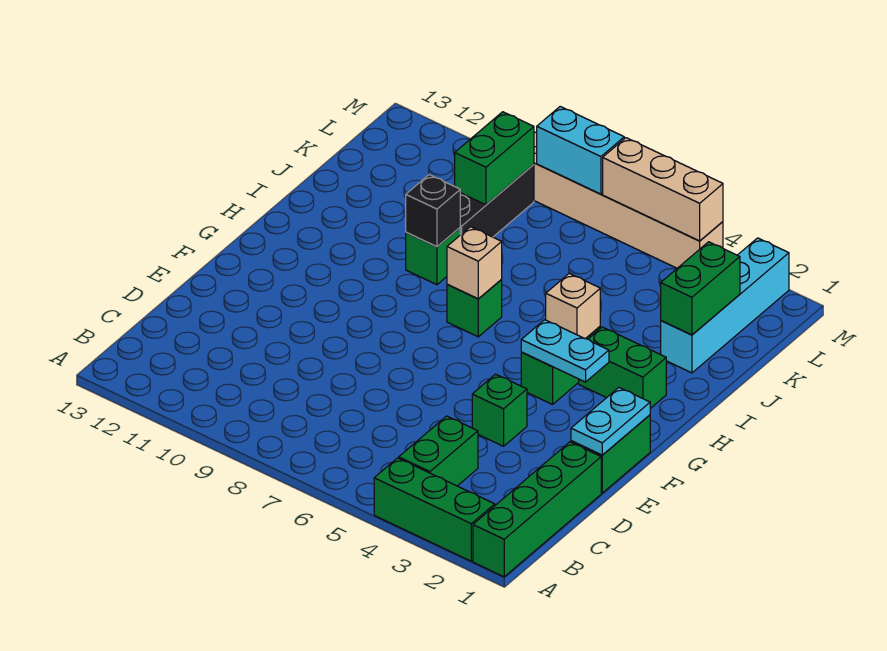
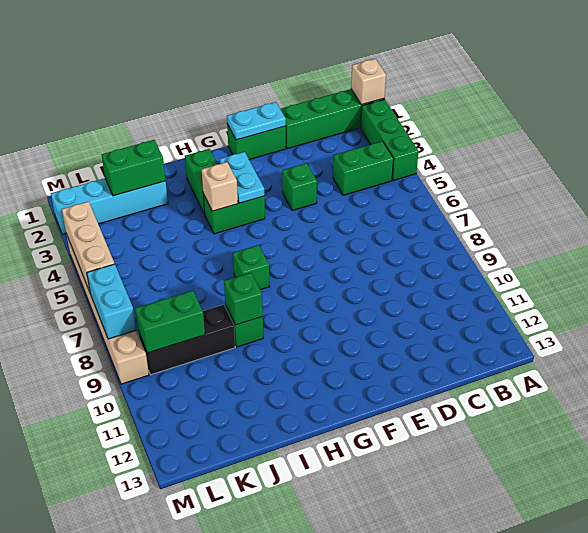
tan 1x1 brick [447,227,502,299] -> tan 1x1 brick moved to [351,59,386,105]
black 1x1 brick [406,175,460,247] -> green 1x1 brick [224,273,263,325]

